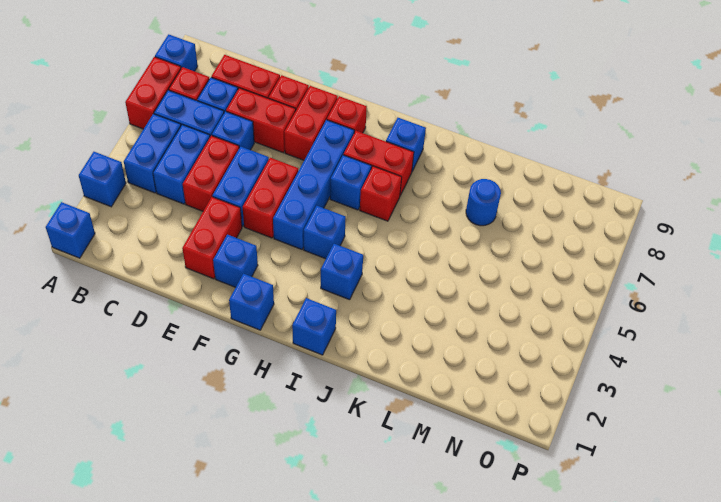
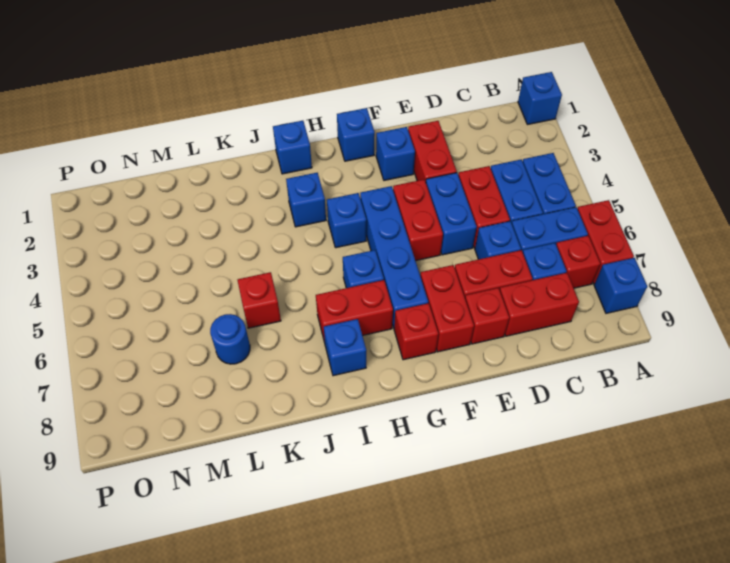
blue 1x1 brick [79,152,126,207] -> none
red 1x1 brick [360,166,402,221] -> red 1x1 brick moved to [238,272,281,328]

